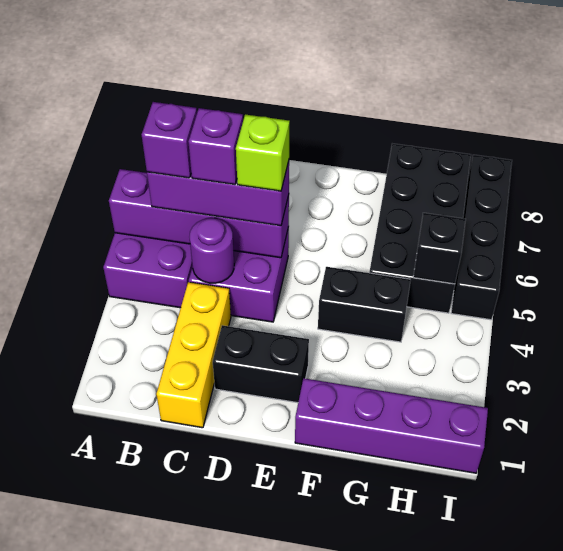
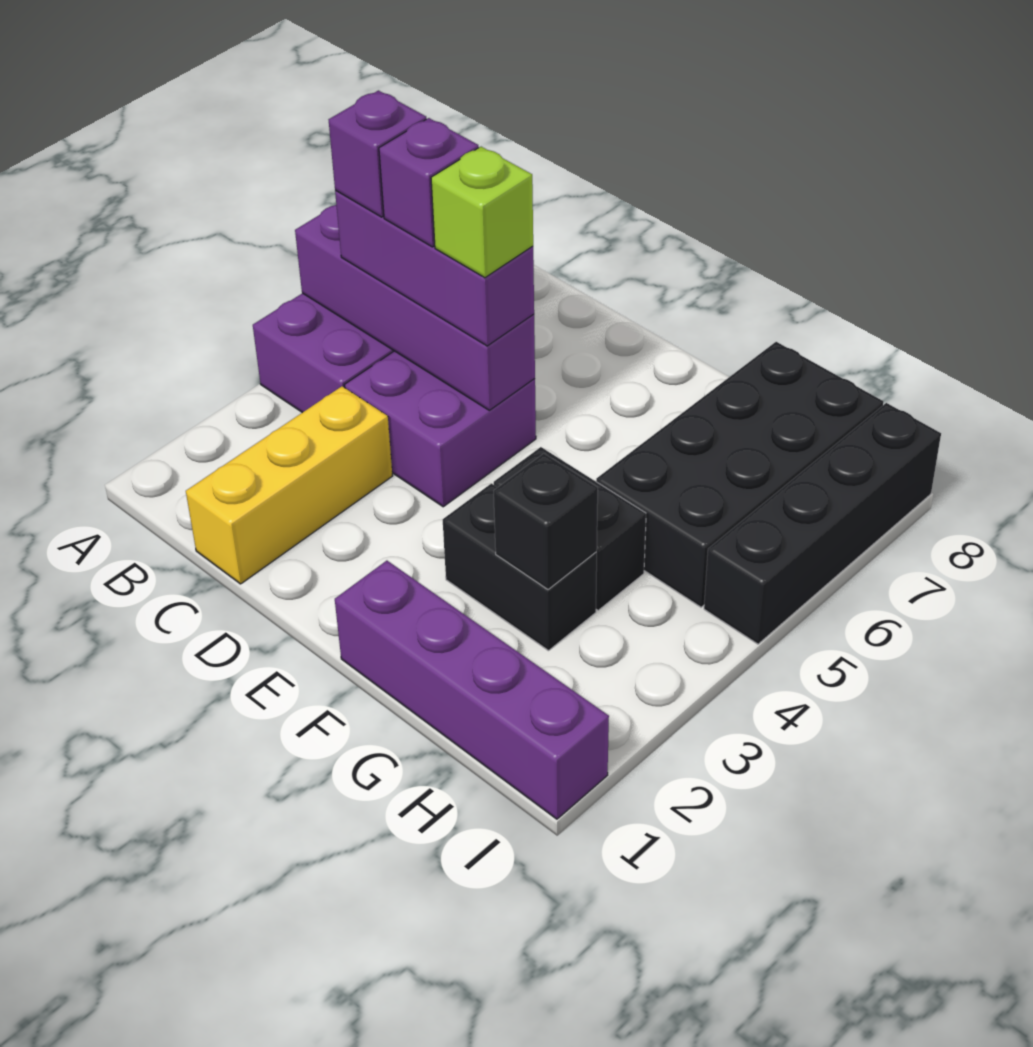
purple 1x1 round brick [190,218,234,283] -> none
black 1x2 brick [213,325,309,403] -> black 1x2 brick moved to [443,484,597,651]
black 1x1 brick [413,213,466,284] -> black 1x1 brick moved to [494,454,598,590]

